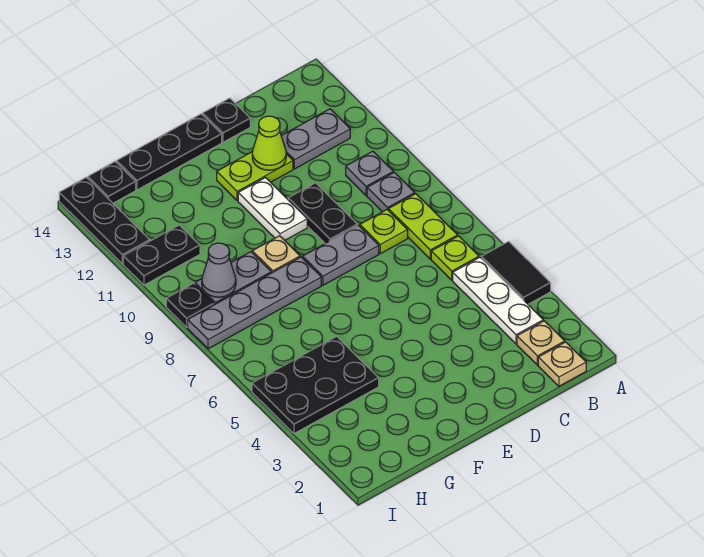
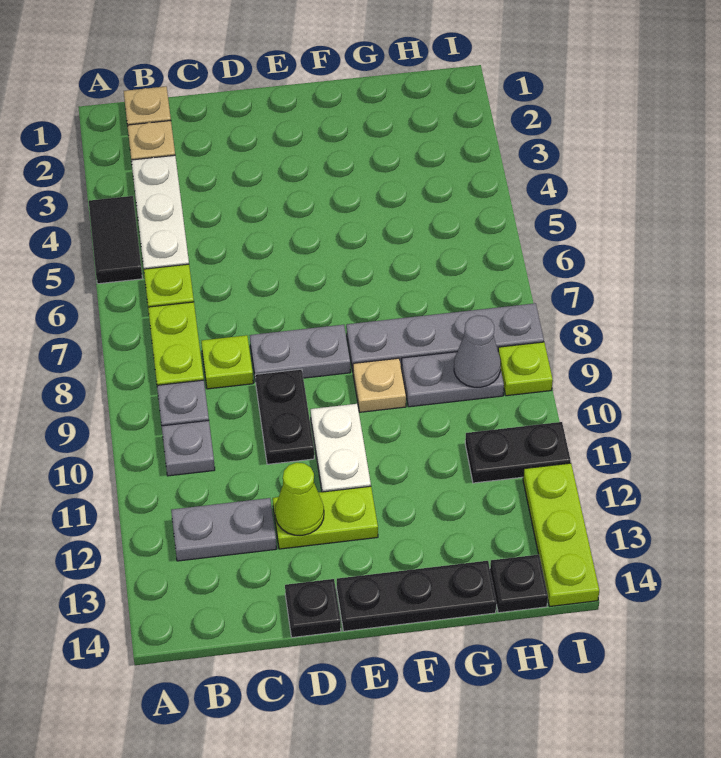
black 2x3 plate [252,336,379,433] -> none
black 1x1 plate [166,283,214,327] -> lime 1x1 plate [498,342,553,396]
black 1x3 plate [59,177,150,264] -> lime 1x3 plate [523,463,599,606]

